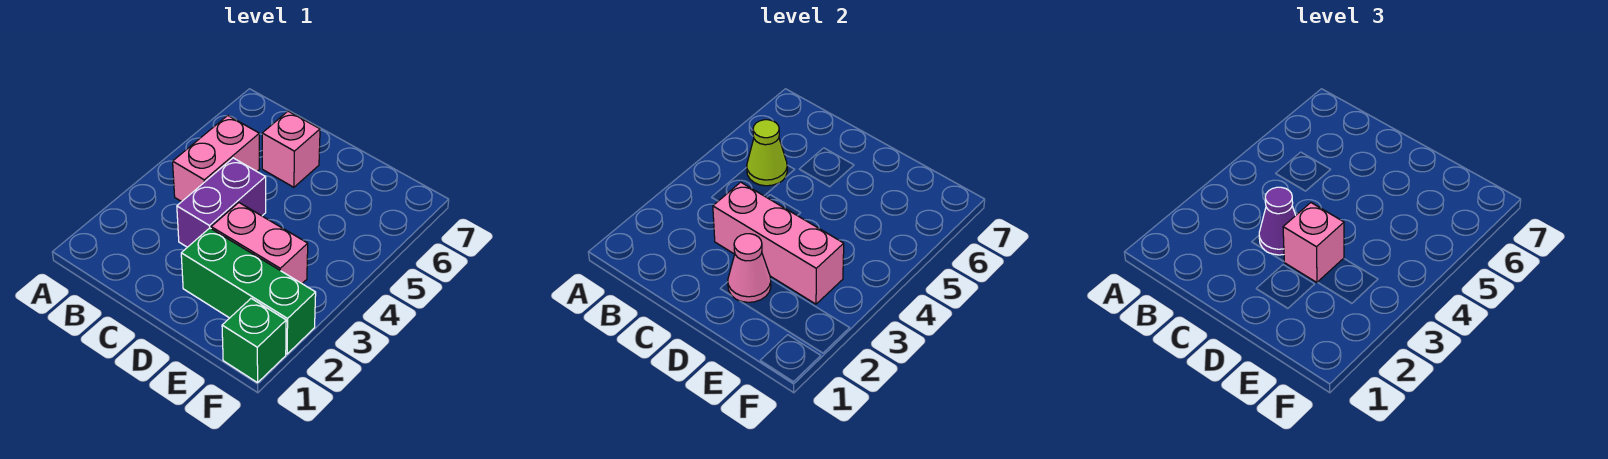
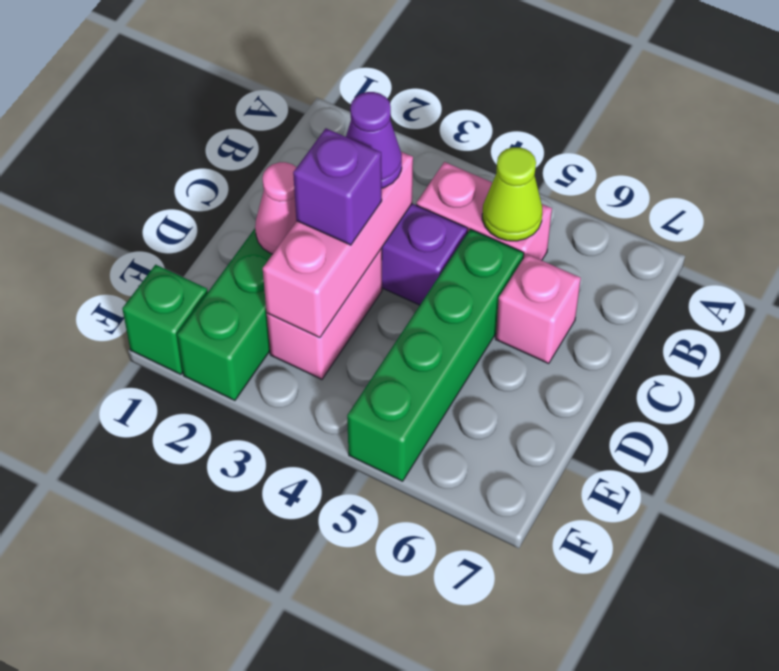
none -> green 1x4 brick [347,229,524,481]
pink 1x1 brick [1283,203,1344,283] -> purple 1x1 brick [293,128,382,245]

